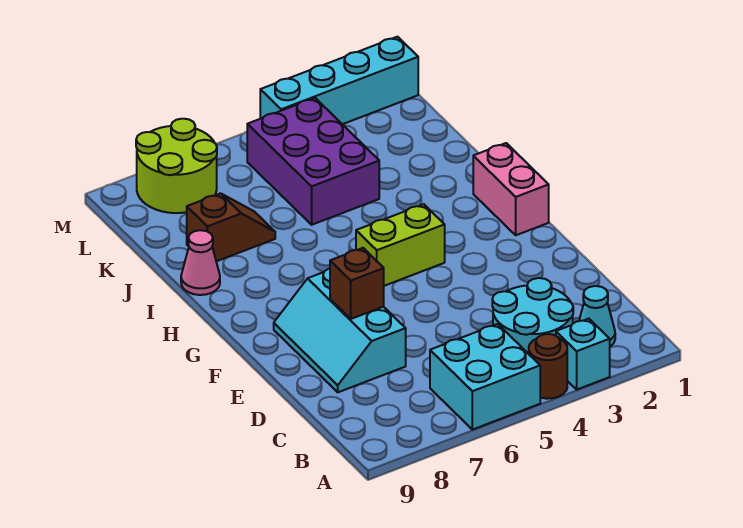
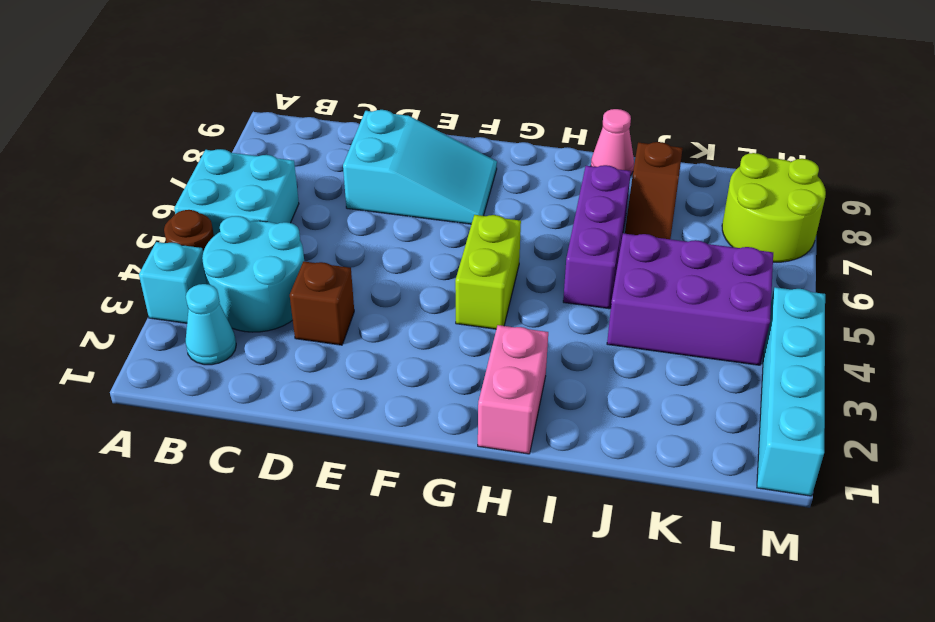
cyan 2x3 slope [274,268,406,392] -> cyan 2x3 slope turned to [343,110,497,224]
brown 1x1 brick [330,248,384,319] -> brown 1x1 brick moved to [290,261,354,345]
pink 1x2 brick [473,143,549,235] -> pink 1x2 brick turned to [478,325,548,454]
none -> purple 1x3 brick [563,165,631,309]

